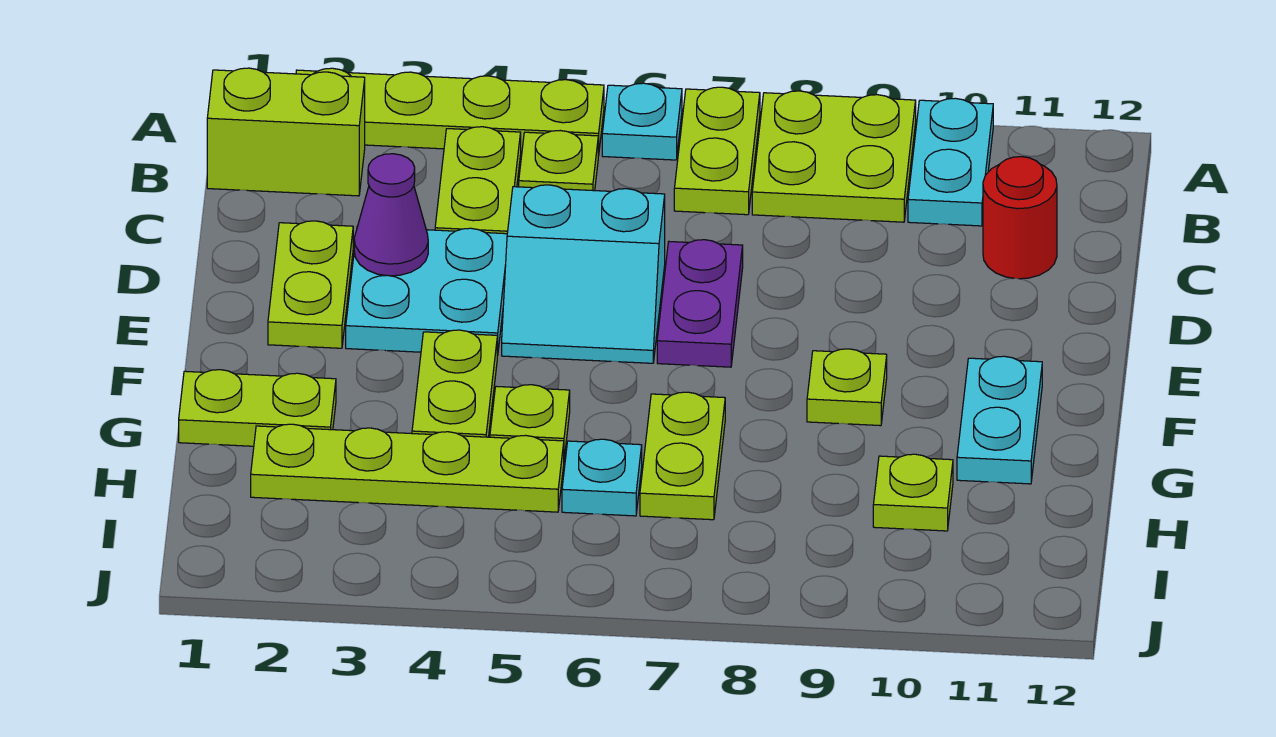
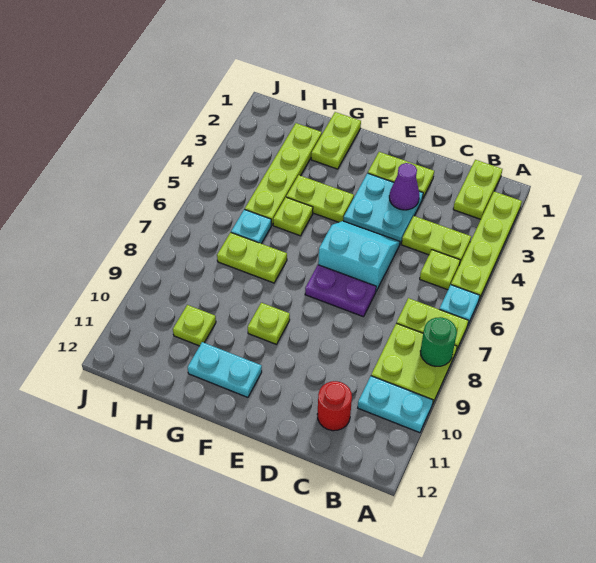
none -> green 1x1 round brick [420,317,457,366]
lime 1x2 brick [207,68,365,196] -> lime 1x2 plate [453,160,502,219]
cyan 2x2 slope [502,185,665,363] -> cyan 2x2 slope turned to [318,221,400,291]

